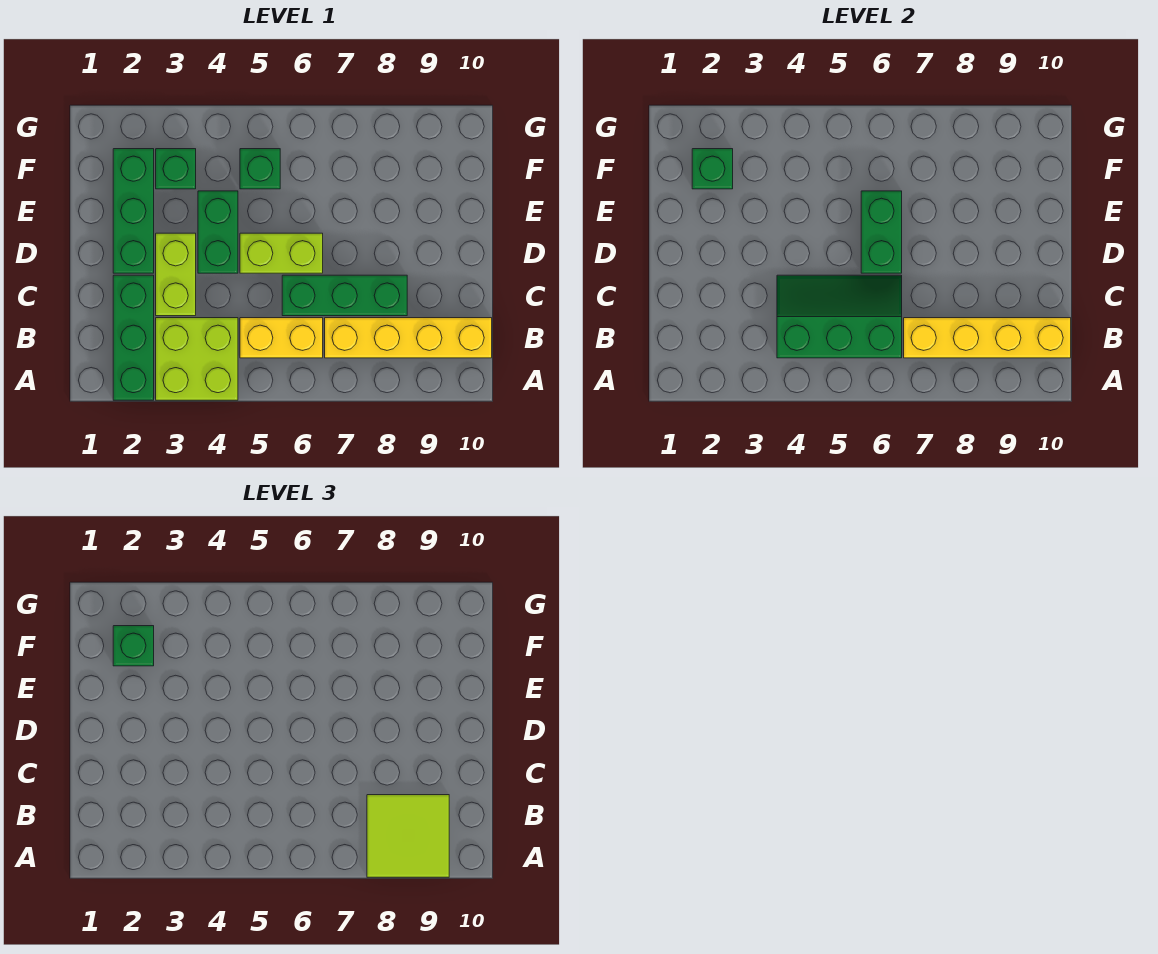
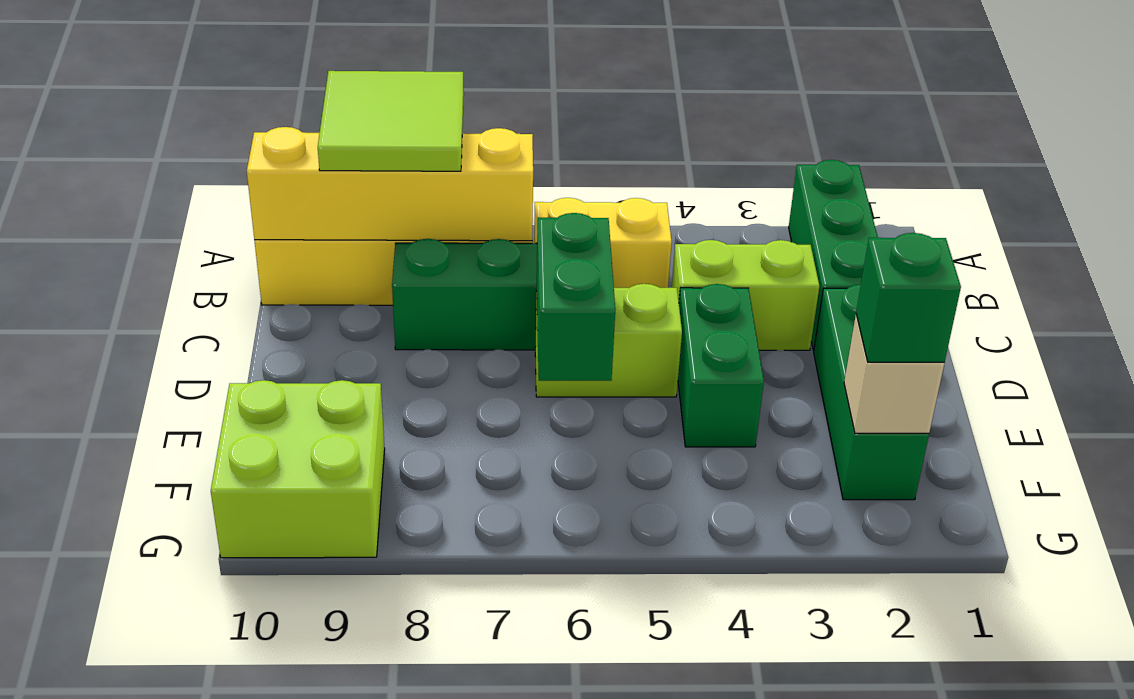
lime 2x2 brick [156,318,238,400] -> lime 2x2 brick moved to [211,380,385,558]
green 2x3 slope [777,275,902,358] -> none
lime 1x2 brick [156,233,196,316] -> lime 1x2 brick turned to [672,240,819,350]
green 1x1 brick [692,149,733,189] -> tan 1x1 brick [844,315,944,433]
green 1x1 brick [156,149,196,189] -> none
green 1x1 brick [240,149,280,189] -> none

